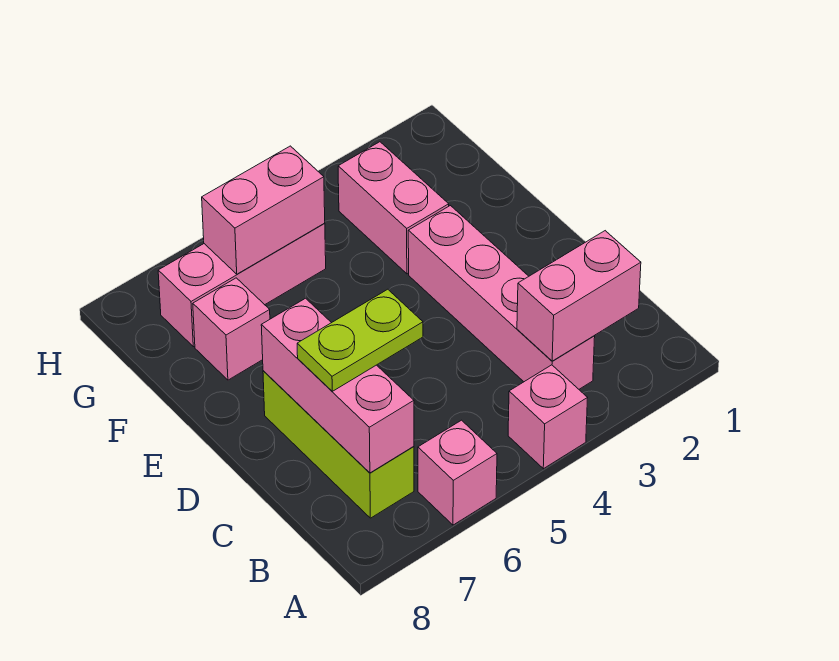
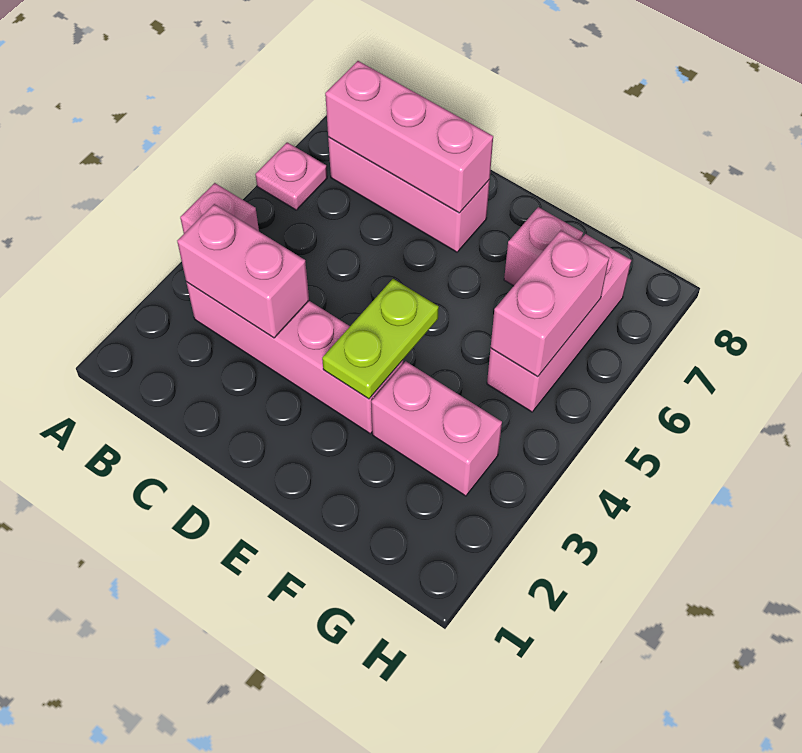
pink 1x1 brick [418,420,497,525] -> pink 1x1 plate [255,142,327,210]
pink 1x2 brick [517,231,641,361] -> pink 1x2 brick turned to [177,204,309,338]
lime 1x3 brick [263,371,414,518] -> pink 1x3 brick [328,137,490,252]
lime 1x2 plate [297,289,423,391] -> lime 1x2 plate moved to [322,279,439,399]

